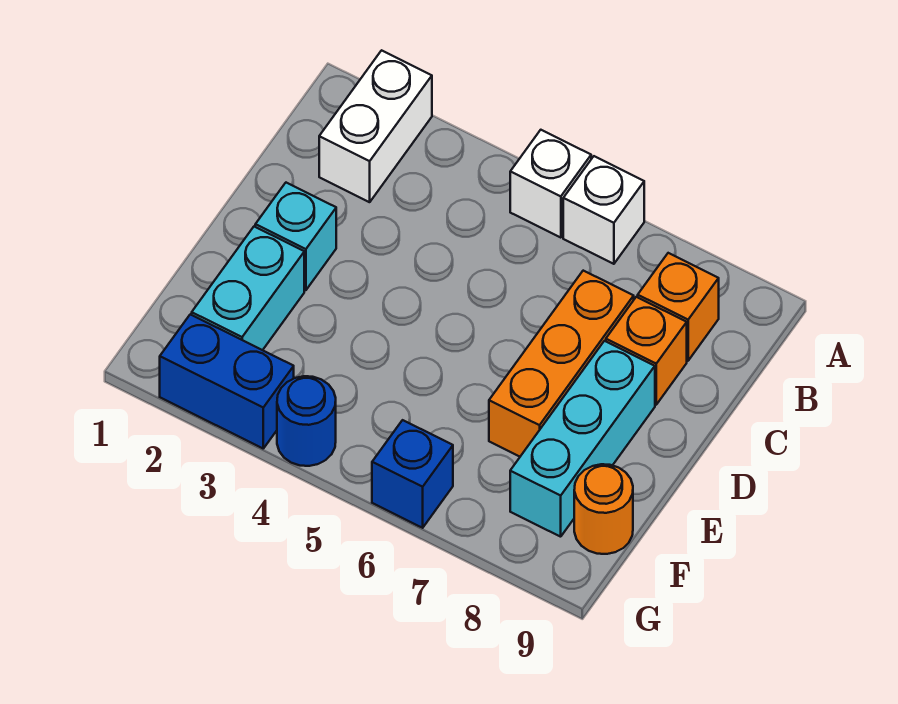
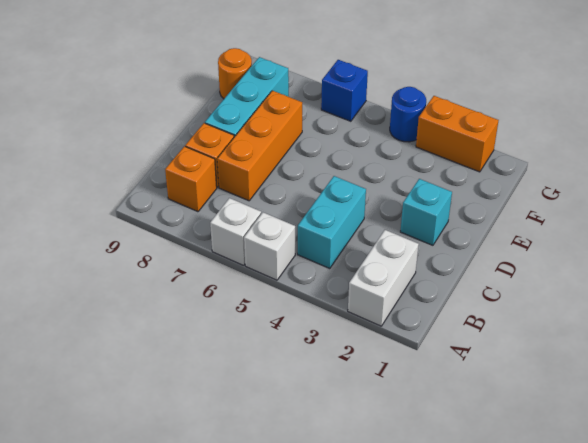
cyan 1x2 brick [192,227,304,350] -> cyan 1x2 brick moved to [298,176,366,269]
blue 1x2 brick [160,314,294,448] -> orange 1x2 brick [416,96,499,172]

